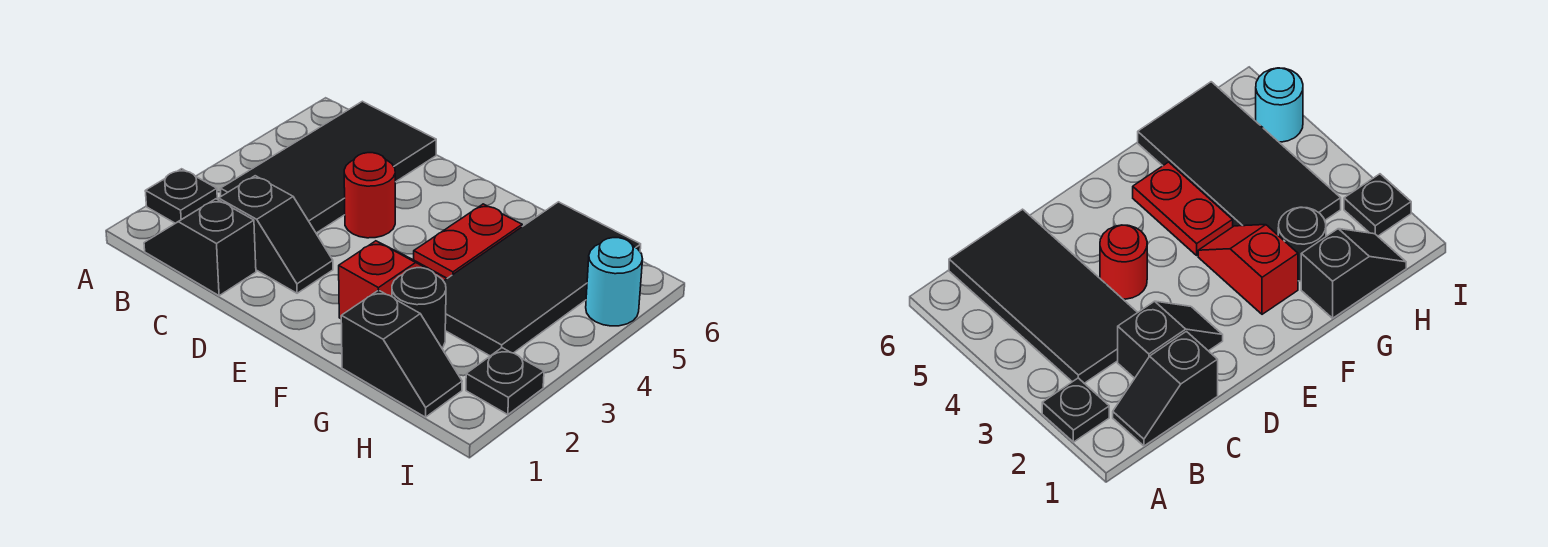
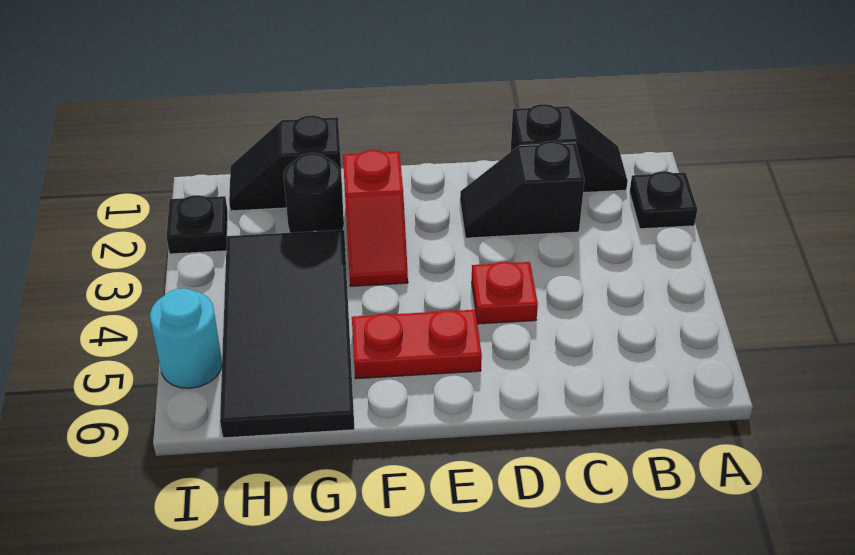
black 2x4 tile [221,101,436,233] -> none
red 1x1 round brick [344,153,395,238] -> red 1x1 plate [472,262,538,324]
red 1x2 plate [414,204,522,278] -> red 1x2 plate turned to [352,310,482,379]

